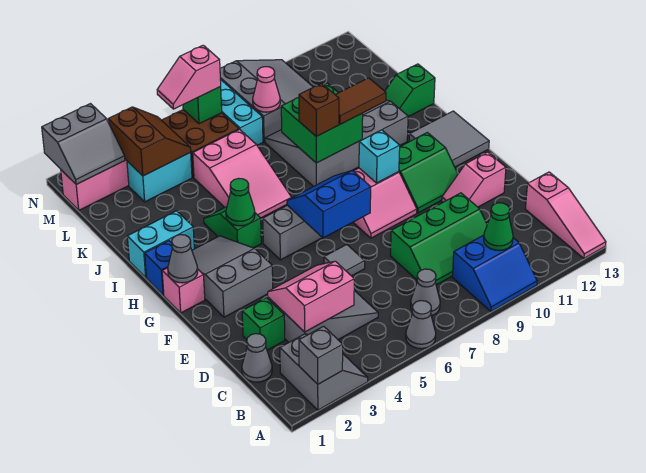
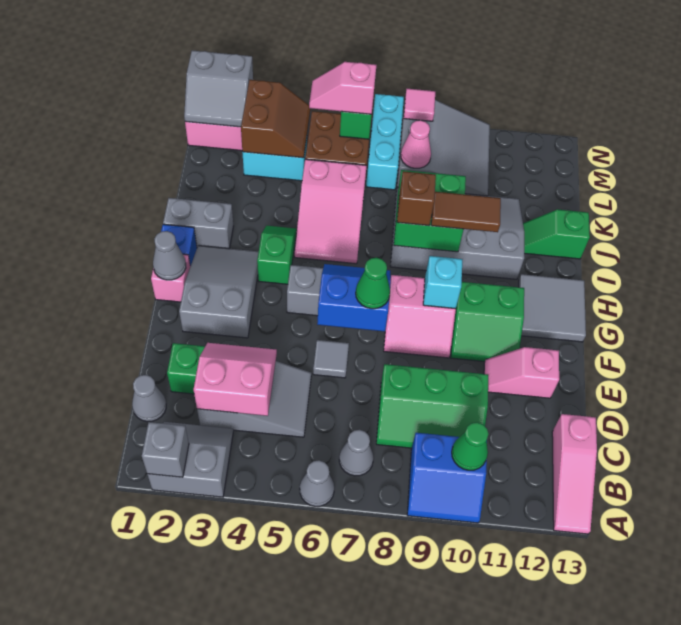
grey 2x2 slope [280,334,368,410] -> grey 2x2 slope turned to [147,422,233,497]
green 1x1 cone [226,178,255,226] -> green 1x1 cone moved to [356,258,390,309]
cyan 1x2 brick [127,211,194,278] -> grey 1x2 brick [163,198,233,249]
none -> pink 1x1 tile [404,89,435,121]

